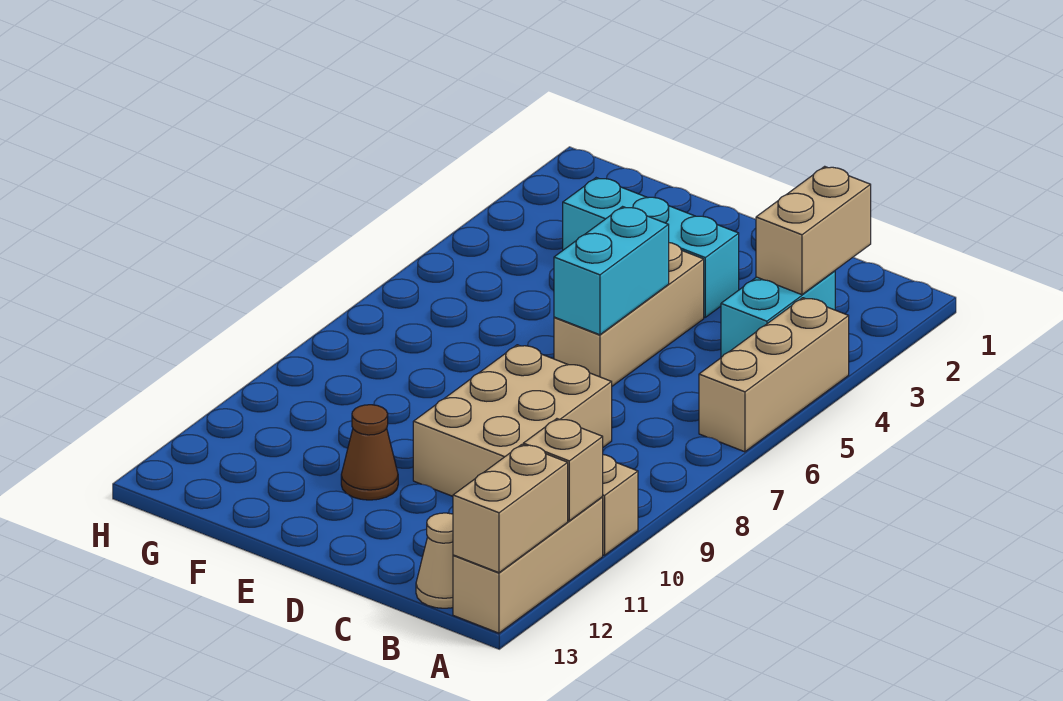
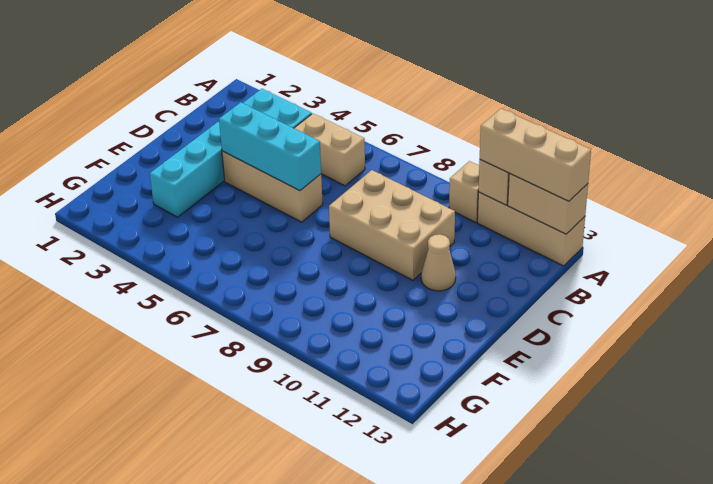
tan 1x3 brick [699,298,849,452] -> tan 1x3 brick moved to [480,109,591,201]
tan 1x2 brick [756,166,871,295] -> tan 1x2 brick moved to [294,114,365,186]
tan 1x1 cone [416,513,453,608] -> tan 1x1 cone moved to [421,234,456,291]
cyan 1x2 brick [554,207,669,335] -> cyan 1x3 brick [219,102,321,191]
brown 1x1 cone [341,405,398,500] -> none

